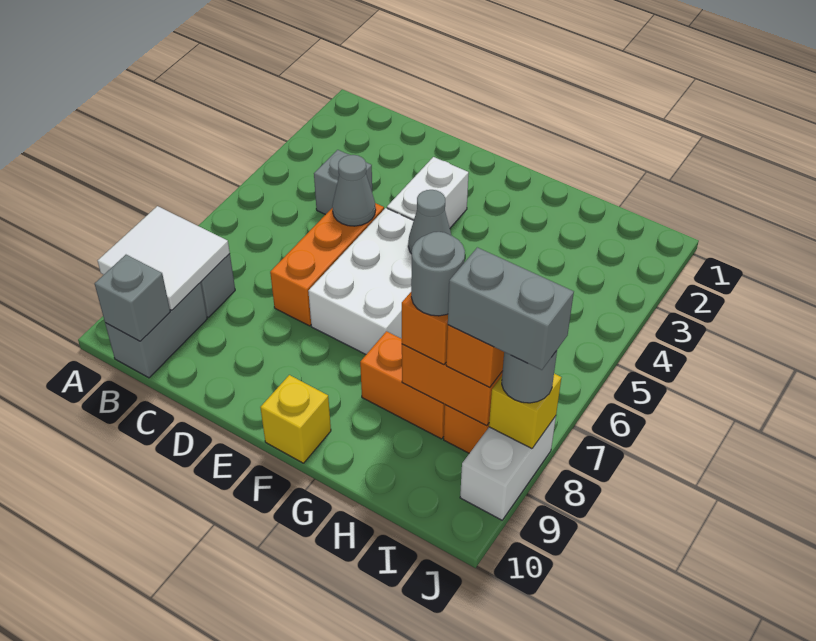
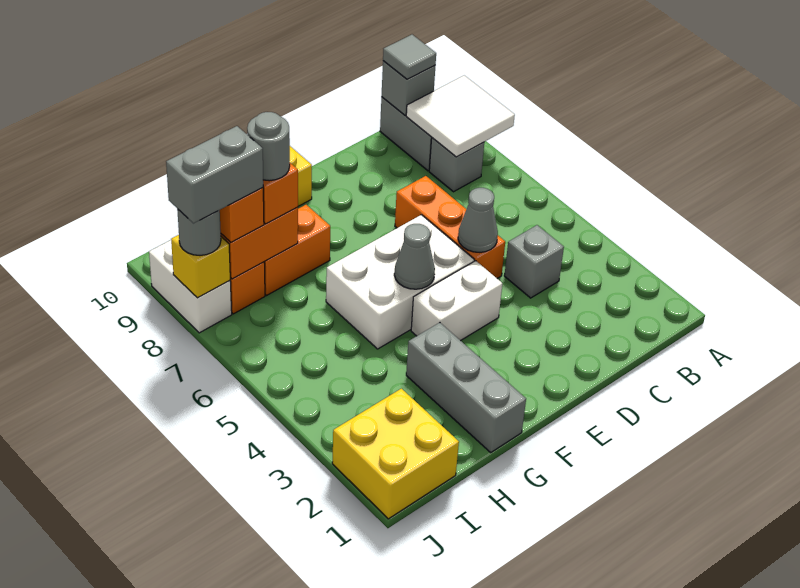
none -> grey 1x1 tile [383,35,436,79]
white 1x2 brick [387,157,469,228] -> white 1x2 brick turned to [411,261,502,341]
white 2x3 brick [308,208,414,354] -> white 2x3 brick turned to [326,215,474,349]
none -> grey 1x3 brick [406,323,526,452]
none -> yellow 2x2 brick [332,389,459,519]

